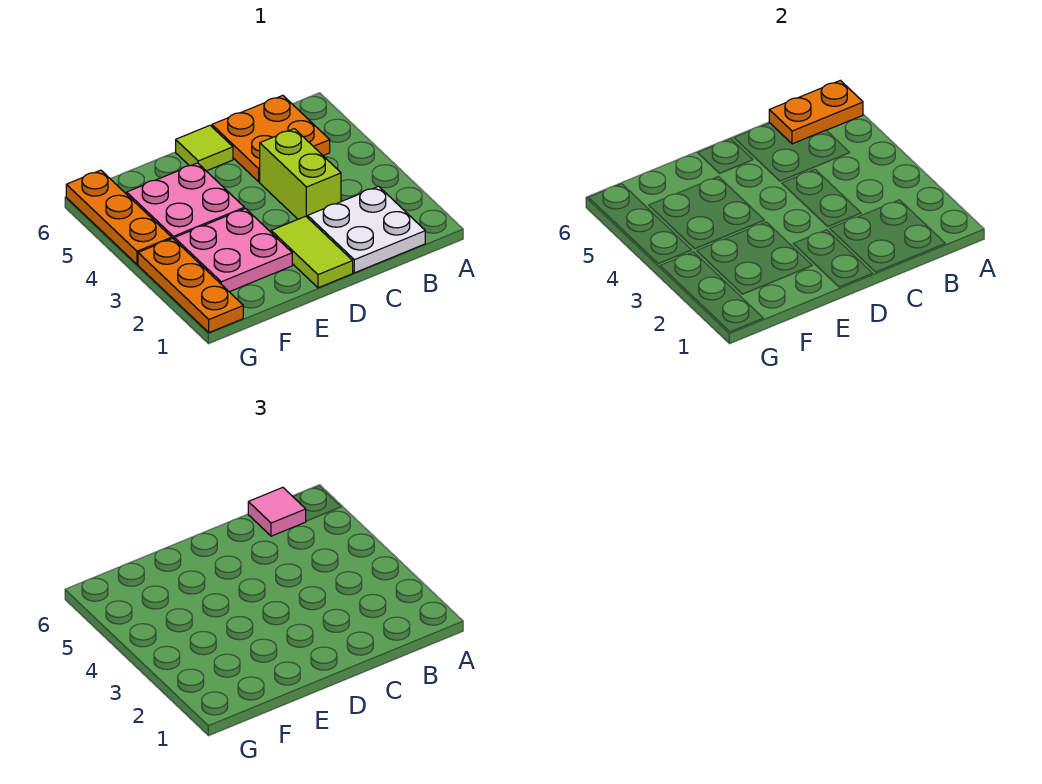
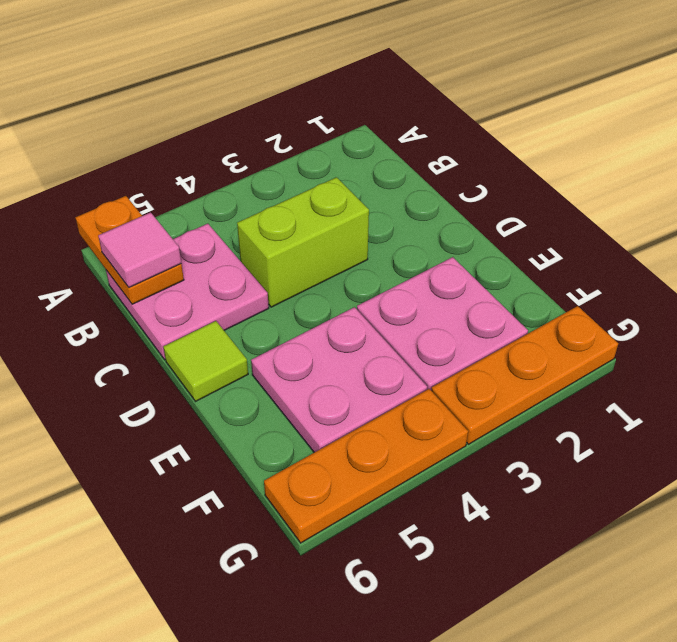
white 2x2 plate [308,186,425,273] -> none
orange 2x2 plate [212,95,330,182] -> pink 2x2 plate [106,224,269,360]
lime 1x2 tile [271,216,353,288] -> none

